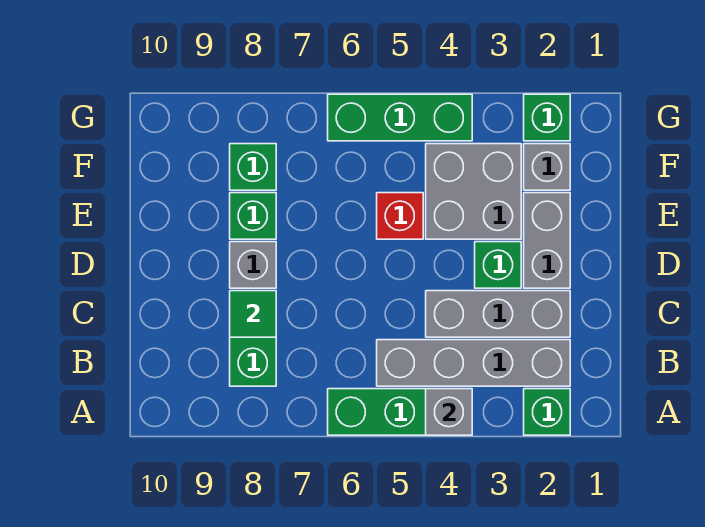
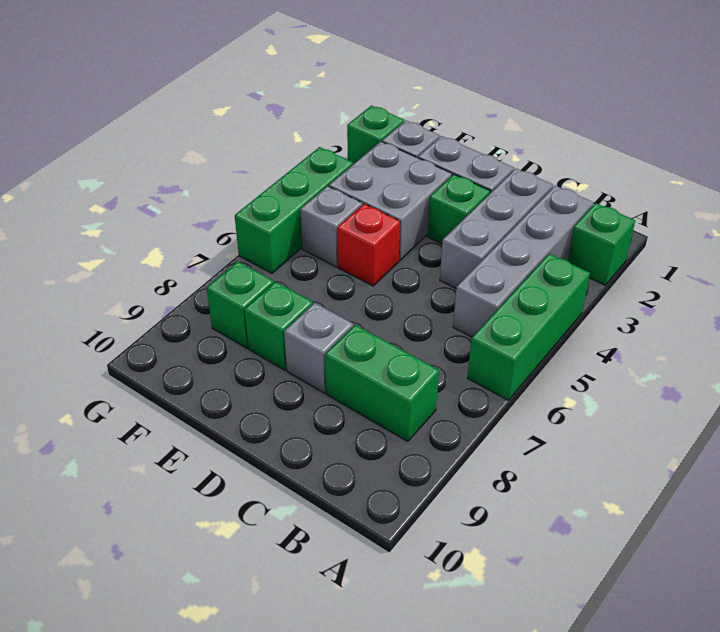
grey 1x1 brick [426,389,472,435] -> grey 1x1 brick moved to [300,186,362,267]
green 1x1 tile [230,291,276,337] -> none

